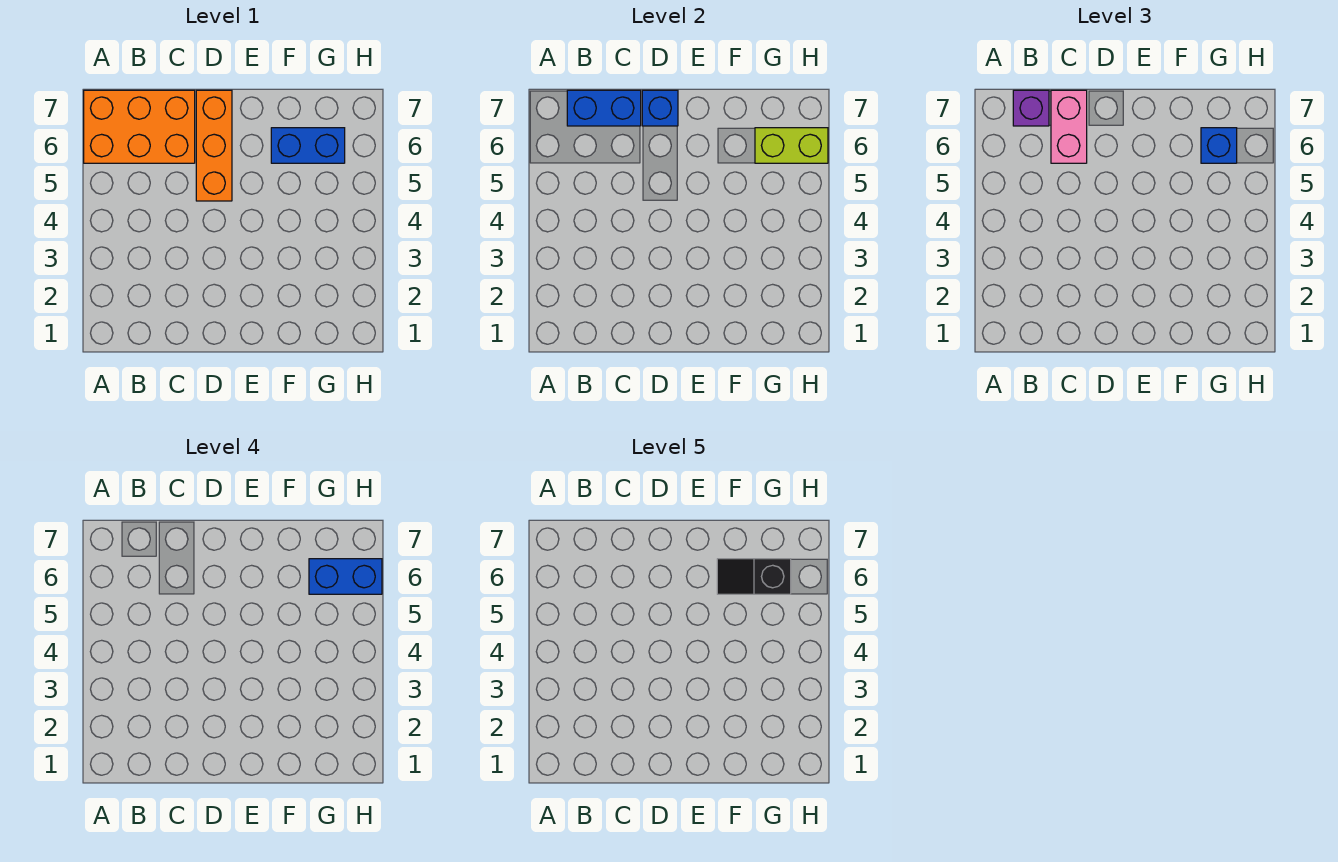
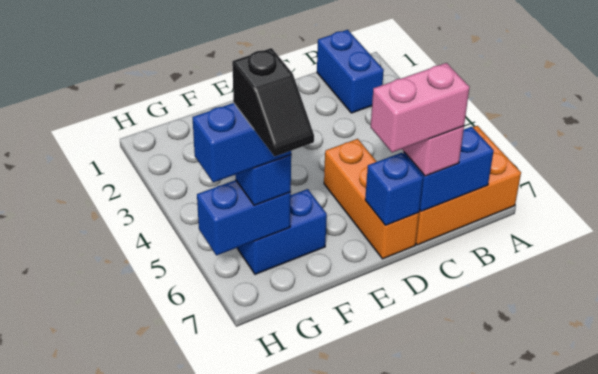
none -> blue 1x2 brick [317,30,384,113]
purple 1x1 brick [1013,90,1049,126] -> none
none -> pink 1x2 brick [371,63,469,152]
black 1x2 slope [717,559,791,594] -> black 1x2 slope turned to [232,48,314,157]
lime 1x2 brick [755,128,828,163] -> blue 1x2 brick [197,180,291,255]

